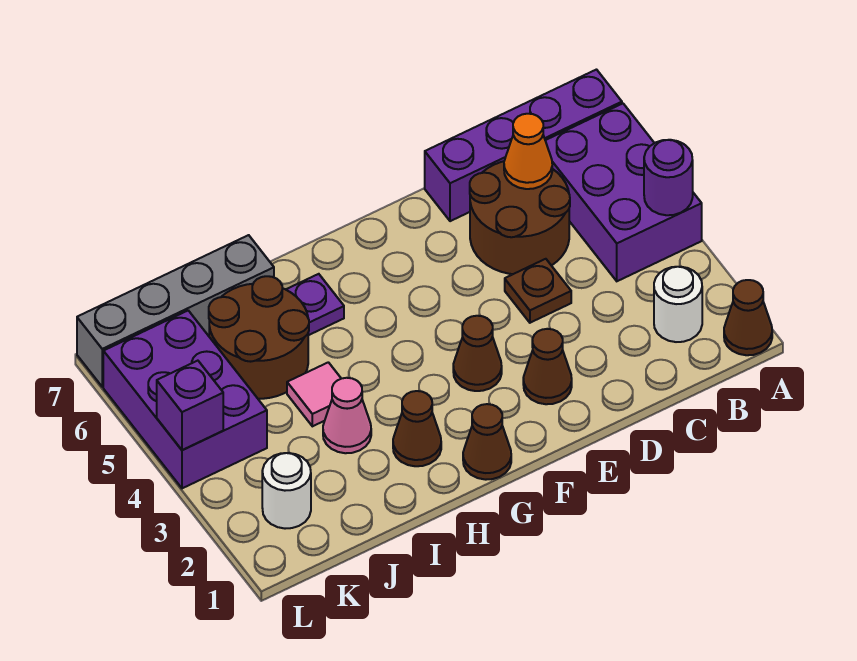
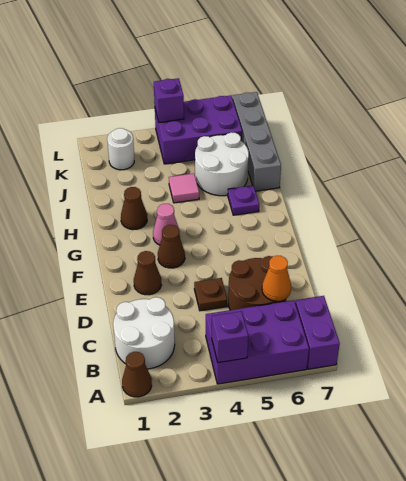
purple 1x1 round brick [644,140,693,215] -> purple 1x1 brick [212,311,248,363]
purple 1x4 brick [425,70,622,221] -> purple 1x2 brick [295,296,340,369]
white 1x1 round brick [654,267,702,342] -> white 2x2 round brick [113,297,175,369]
brown 1x1 cone [463,404,511,480] -> none
pink 1x1 cone [323,378,371,453] -> pink 1x1 cone moved to [153,204,180,245]
brown 2x2 round brick [209,276,309,399] -> white 2x2 round brick [195,132,249,196]

